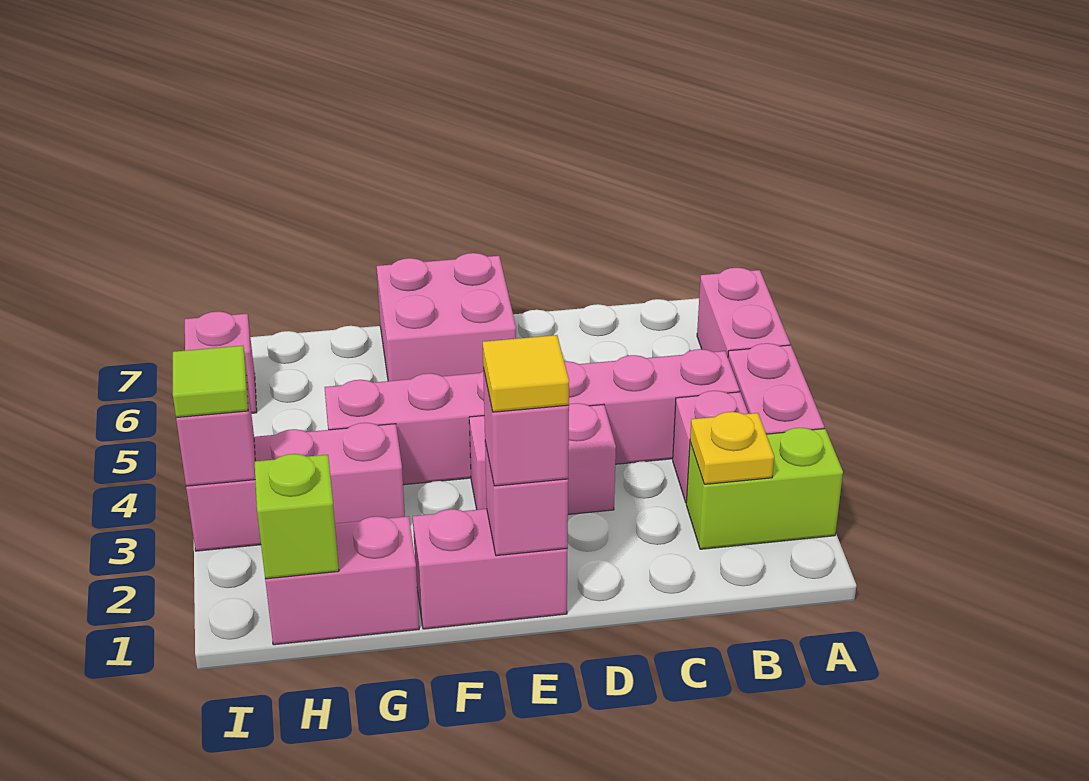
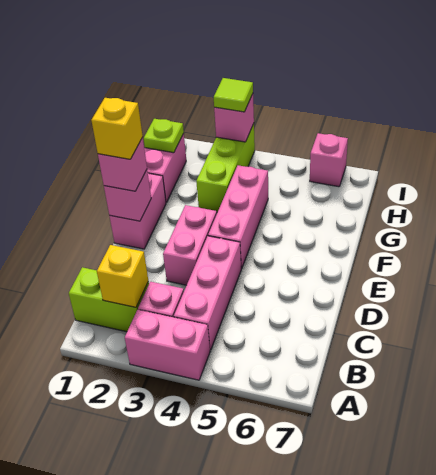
lime 1x2 brick [686,428,843,549] -> lime 1x2 brick turned to [69,267,149,332]
pink 1x2 brick [697,268,790,357] -> none
yellow 1x1 plate [690,412,774,484] -> yellow 1x1 brick [97,245,148,307]
yellow 1x1 tile [483,335,569,412] -> yellow 1x1 brick [91,98,143,159]
pink 2x2 brick [377,253,516,381] -> none
pink 1x3 brick [186,423,405,551] -> lime 1x3 brick [196,124,255,212]
lime 1x1 brick [255,454,339,579] -> lime 1x1 plate [144,119,184,153]

